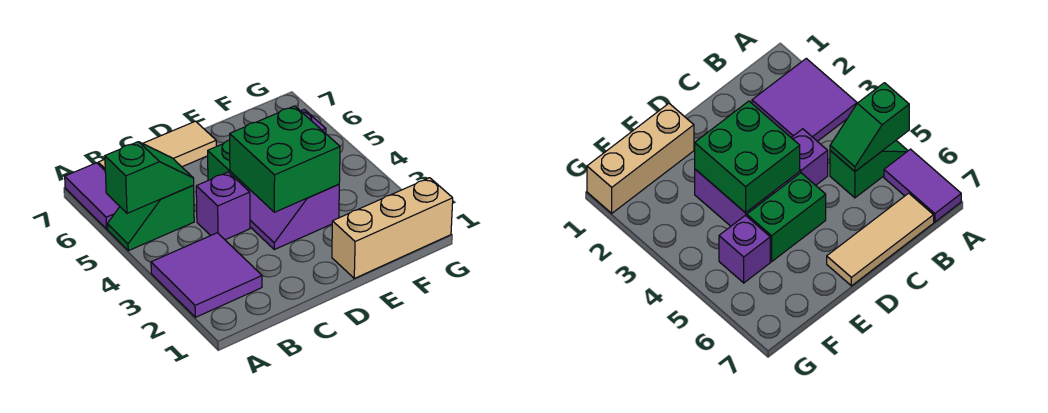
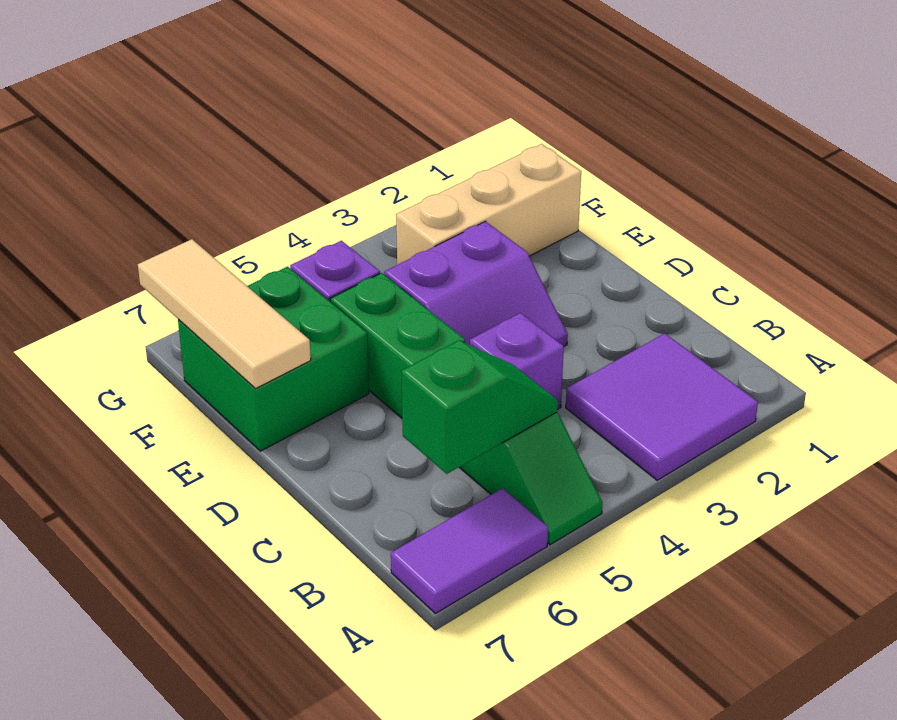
green 1x2 slope [105,142,194,213] -> green 1x2 slope turned to [401,340,558,474]
tan 1x3 tile [98,121,216,170] -> tan 1x3 tile moved to [138,239,311,388]
green 2x2 brick [230,106,340,212] -> green 2x2 brick moved to [178,267,369,451]
tan 1x3 brick [332,178,453,278] -> tan 1x3 brick turned to [396,144,581,265]

